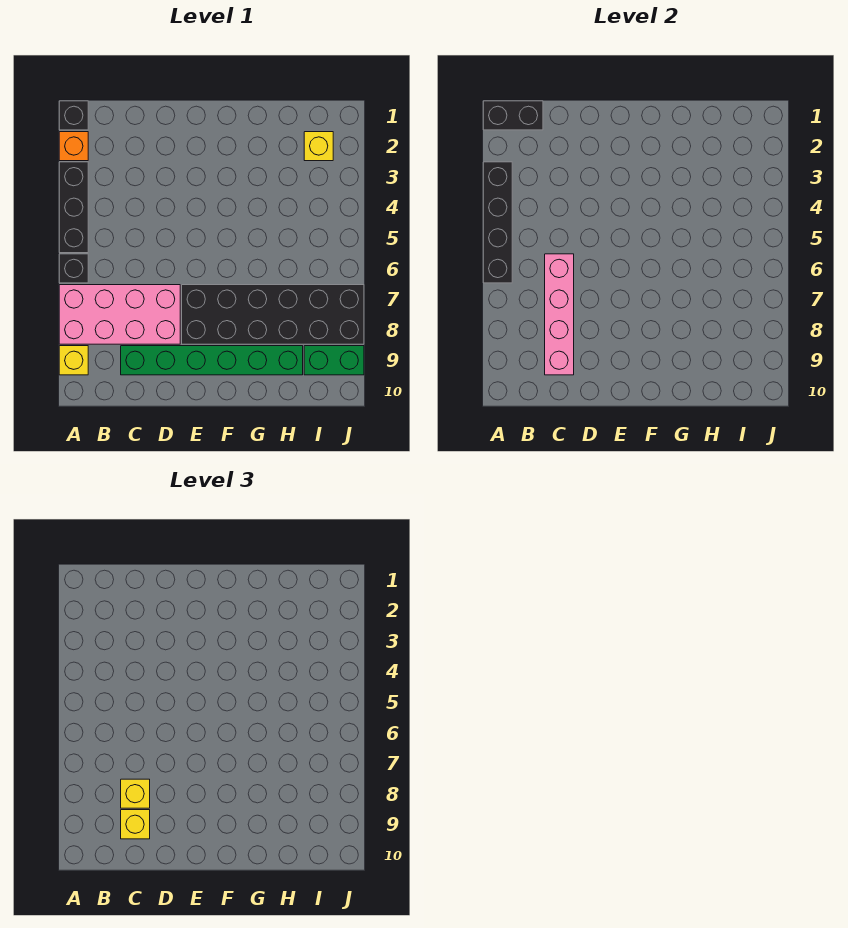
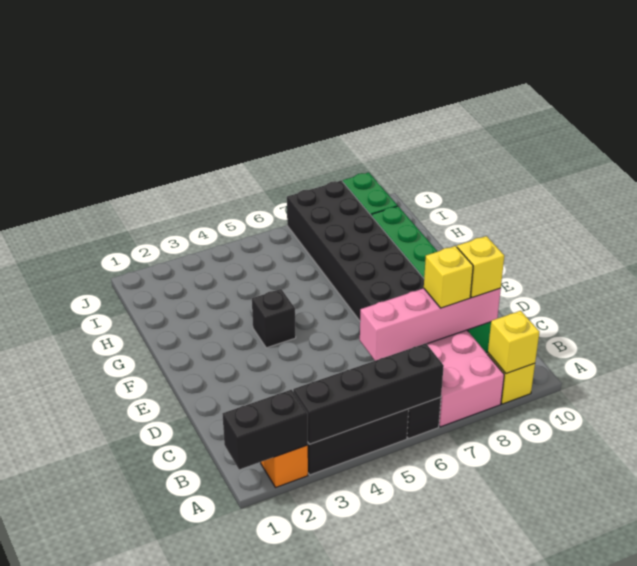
black 1x1 brick [59,101,88,130] -> black 1x1 brick moved to [252,289,296,348]
black 1x2 brick [483,101,543,130] -> black 1x2 brick turned to [223,390,308,470]
yellow 1x1 brick [304,132,333,161] -> yellow 1x1 brick moved to [488,311,539,374]

